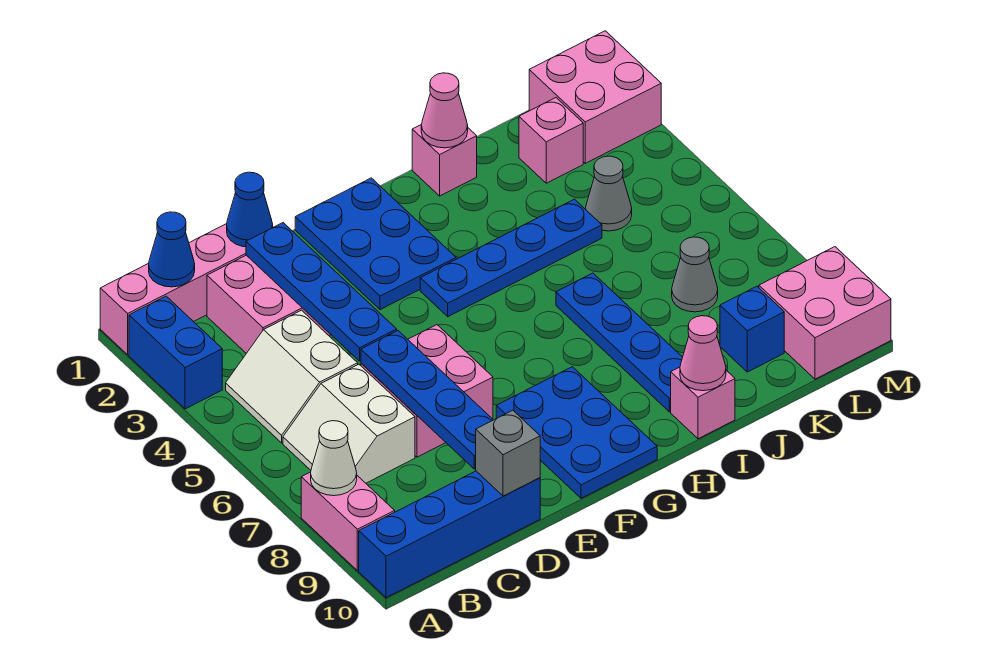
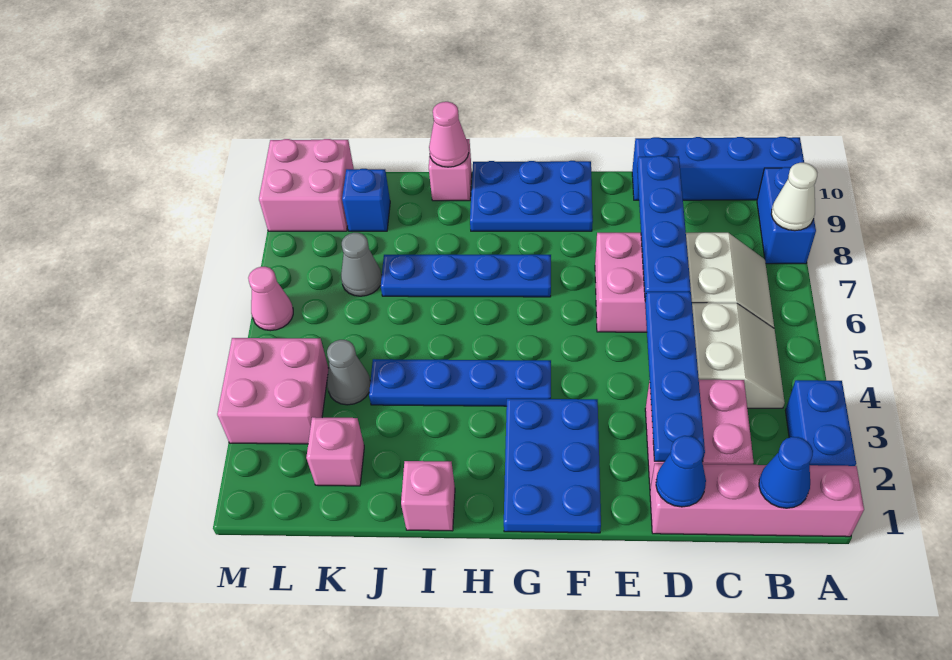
pink 1x2 brick [301,472,395,571] -> blue 1x2 brick [757,167,816,264]
grey 1x1 brick [476,410,540,496] -> none
blue 2x3 plate [496,367,657,498] -> blue 2x3 plate turned to [470,161,593,231]
pink 1x1 cone [421,73,468,148] -> pink 1x1 cone moved to [248,267,293,331]
blue 1x4 plate [556,273,683,412] -> blue 1x4 plate turned to [381,255,551,297]
pink 2x2 brick [529,31,661,163] -> pink 2x2 brick moved to [217,338,329,444]

